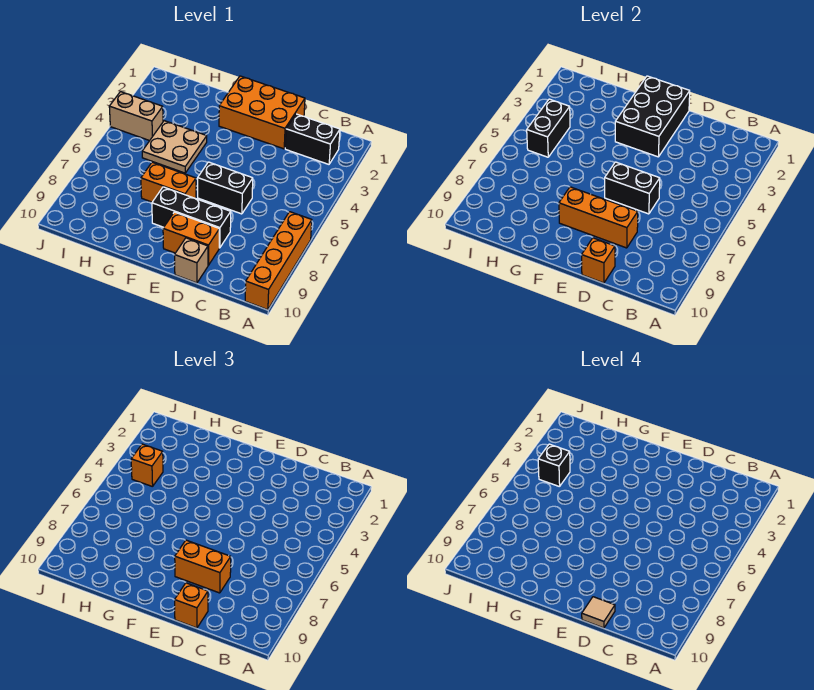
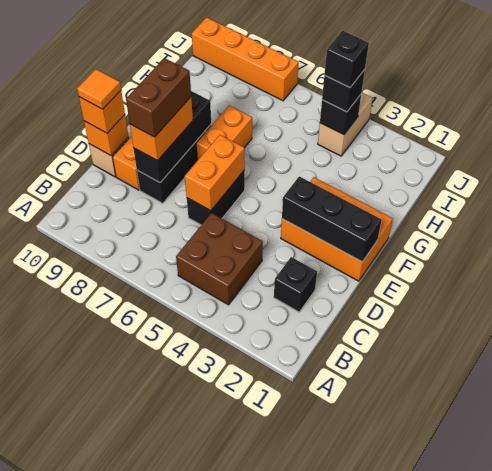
orange 1x4 brick [245,212,312,310] -> orange 1x4 brick moved to [192,17,299,101]
black 1x2 brick [285,114,340,164] -> black 1x1 brick [274,257,317,312]
none -> brown 2x2 brick [176,213,263,305]
orange 2x3 brick [219,76,305,149] -> orange 2x3 brick turned to [281,177,393,281]
black 1x2 brick [605,162,660,214] -> orange 1x2 brick [185,135,245,211]
orange 1x3 brick [559,187,638,248] -> black 1x3 brick [133,91,211,183]
none -> brown 1x2 brick [126,58,191,137]
tan 1x1 tile [582,597,615,628] -> orange 1x1 tile [77,69,121,109]
black 2x3 brick [615,76,690,157] -> black 1x3 brick [282,176,382,262]
tan 2x2 plate [142,121,207,173] -> none
black 1x2 brick [527,99,570,157] -> black 1x1 brick [320,95,361,135]
orange 1x1 brick [131,444,163,487] -> black 1x1 brick [322,70,365,112]

